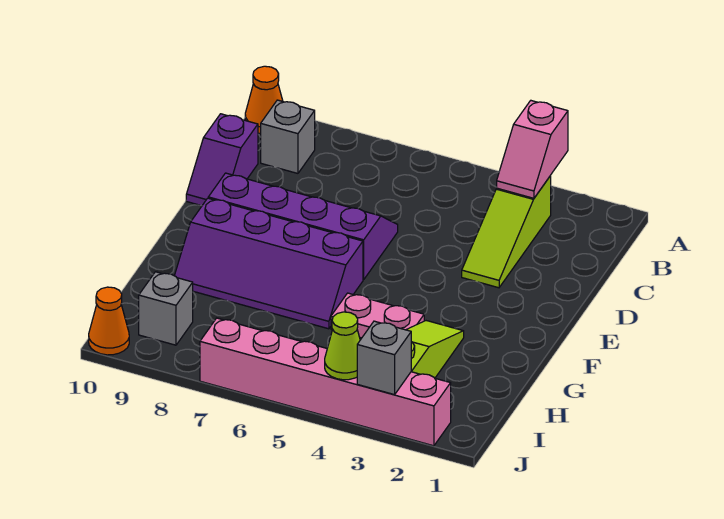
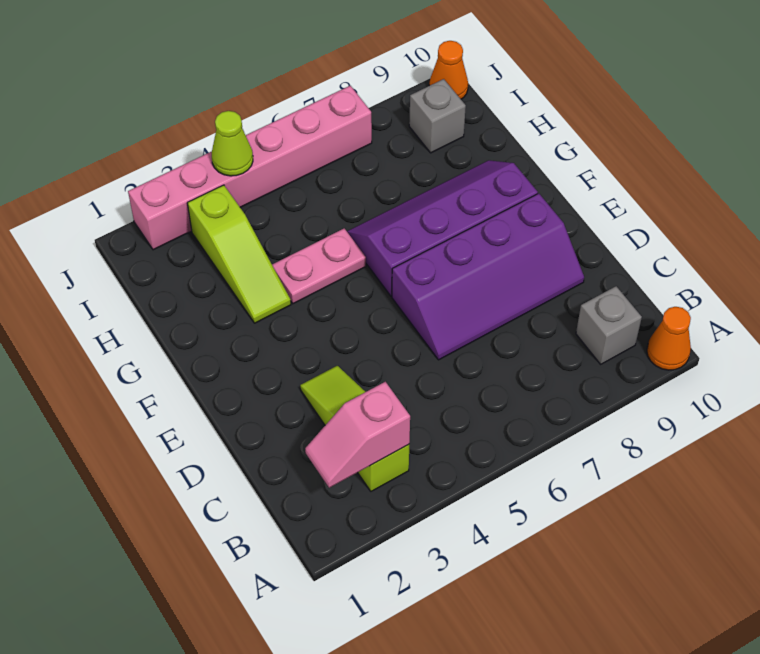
pink 1x2 slope [497,101,568,198] -> pink 1x2 slope turned to [305,382,410,488]
purple 1x2 slope [186,114,258,206] -> none
grey 1x1 brick [357,321,411,395] -> none

